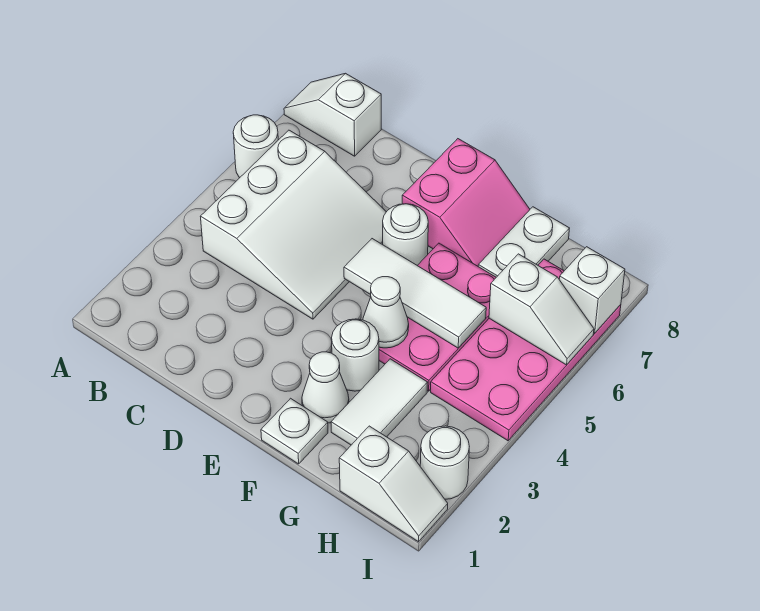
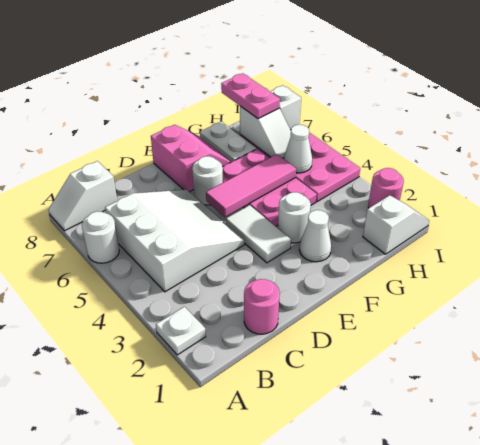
none -> pink 1x1 round brick [244,279,280,334]
white 1x3 tile [344,239,486,348] -> pink 1x3 tile [206,154,296,217]
white 1x1 plate [261,398,328,464] -> white 1x1 plate moved to [156,307,206,355]
white 1x1 cone [363,277,409,348] -> white 1x1 cone moved to [284,125,312,173]
white 1x2 tile [331,359,428,445] -> white 1x2 tile moved to [226,205,291,263]
white 1x2 slope [489,254,594,365] -> white 1x2 slope turned to [240,106,291,158]
none -> pink 1x2 plate [221,73,280,119]
white 1x1 round brick [420,426,469,499] -> pink 1x1 round brick [368,168,404,208]

